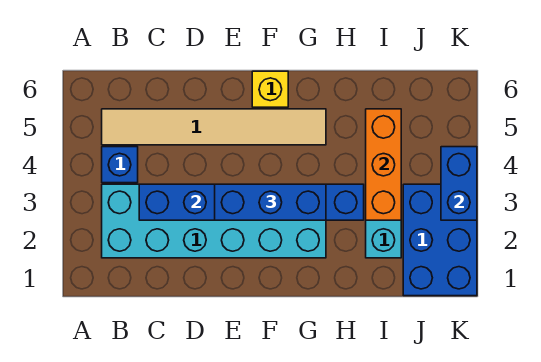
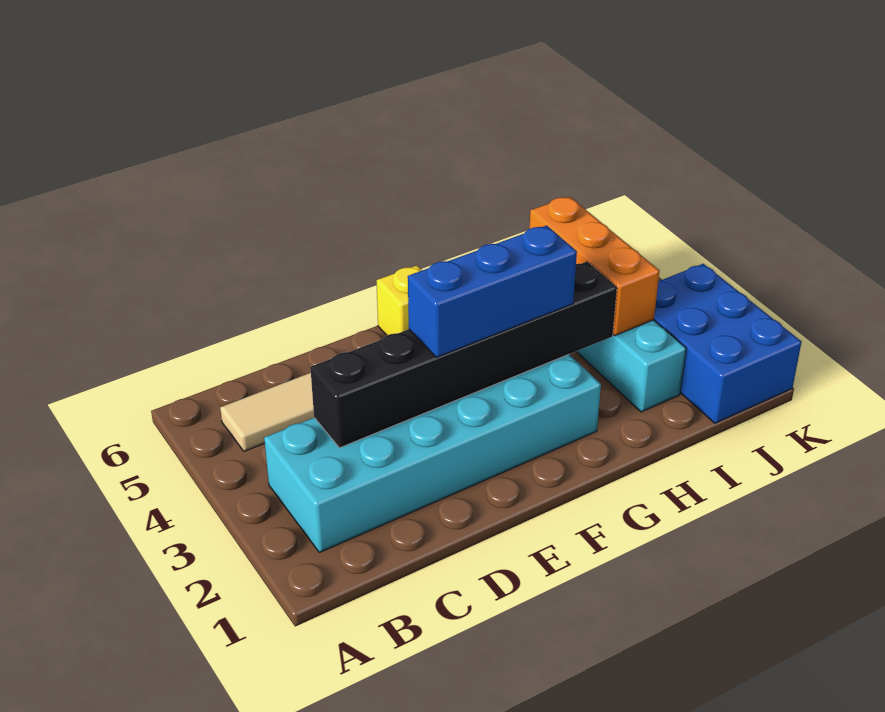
blue 1x1 brick [102,147,138,183] -> none
blue 1x6 brick [139,184,364,220] -> black 1x6 brick [310,262,617,448]
blue 1x2 brick [441,147,477,220] -> none

